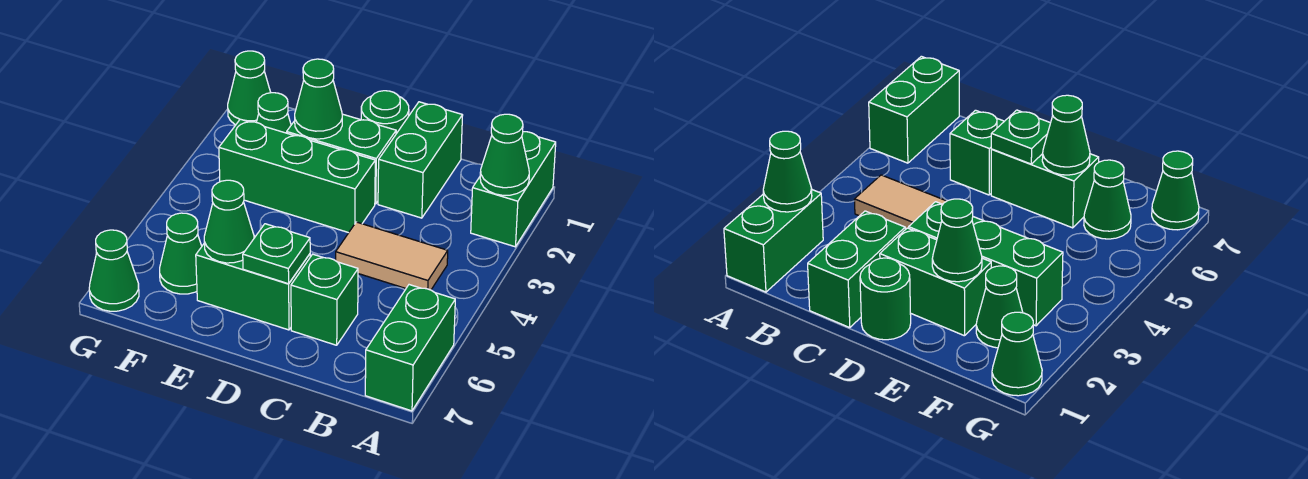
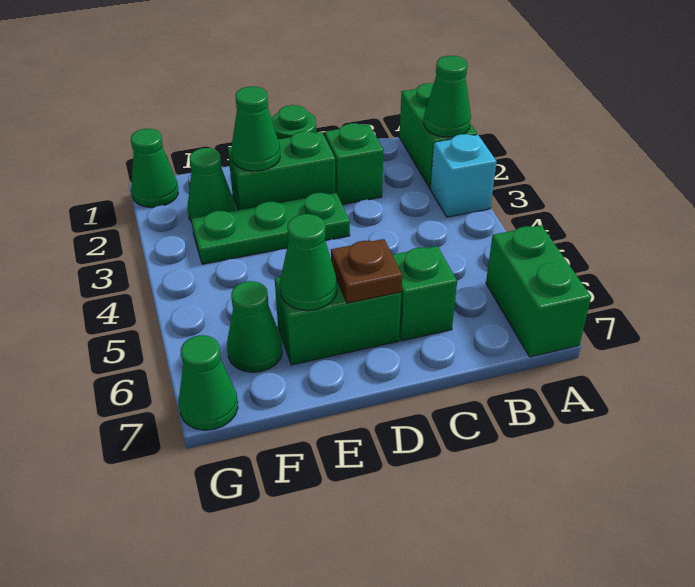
none -> cyan 1x1 brick [430,134,497,217]
tan 1x2 tile [336,222,448,290] -> none
green 1x2 brick [378,102,463,218] -> green 1x1 brick [324,123,384,205]
green 1x3 brick [219,119,375,233] -> green 1x3 plate [191,192,350,264]
green 1x1 plate [243,224,310,284] -> brown 1x1 plate [331,239,402,303]

